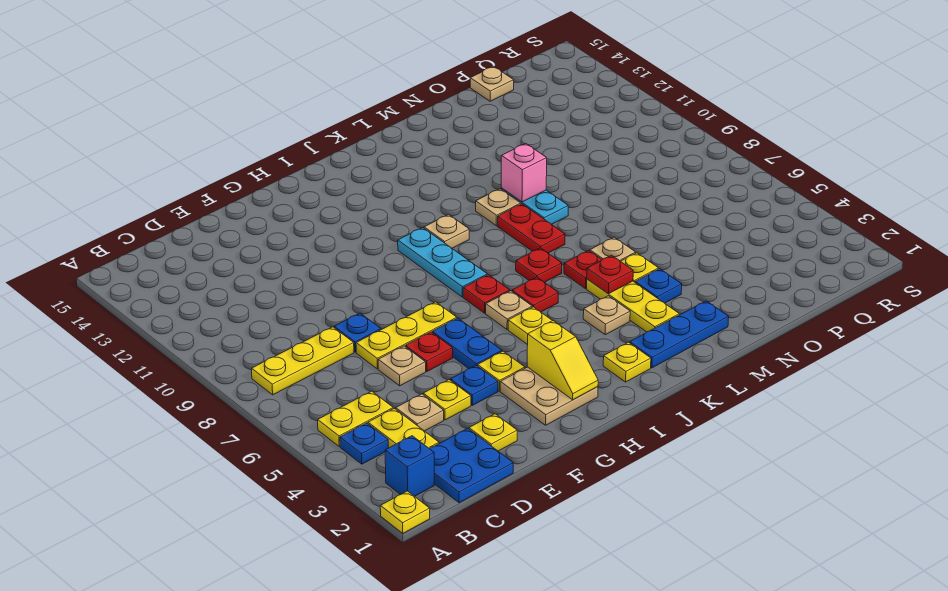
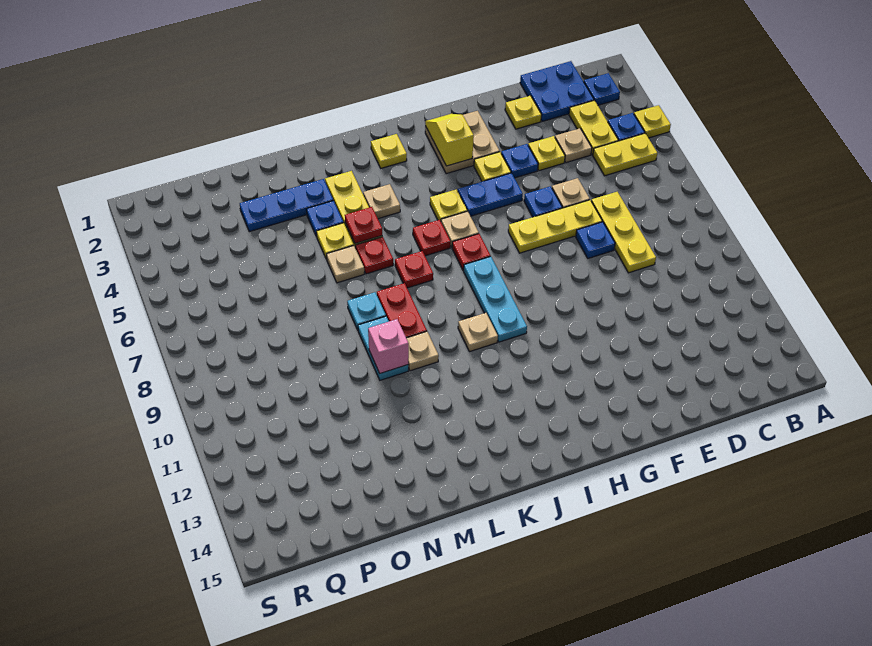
yellow 1x1 plate [380,491,430,533] -> yellow 1x1 plate moved to [634,105,671,138]
blue 1x1 brick [385,436,434,496] -> blue 1x1 plate [584,73,620,105]
yellow 1x3 plate [252,327,354,395] -> yellow 1x3 plate turned to [591,192,656,273]
red 1x1 plate [405,332,453,371] -> blue 1x1 plate [524,186,562,217]
blue 1x2 plate [432,318,502,369] -> blue 1x2 plate turned to [458,173,523,216]
blue 1x3 plate [630,301,729,368] -> blue 1x3 plate moved to [240,179,333,232]
none -> cyan 1x1 plate [347,292,386,330]
tan 1x1 plate [470,66,514,101] -> none

